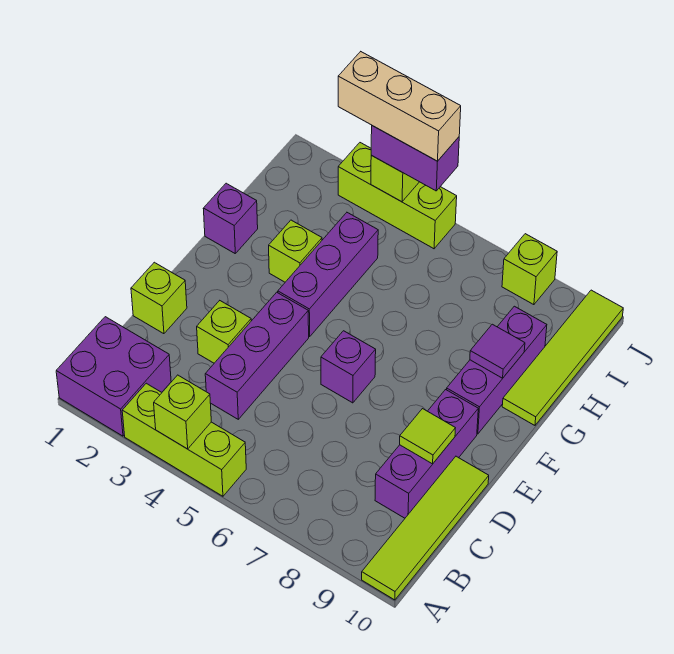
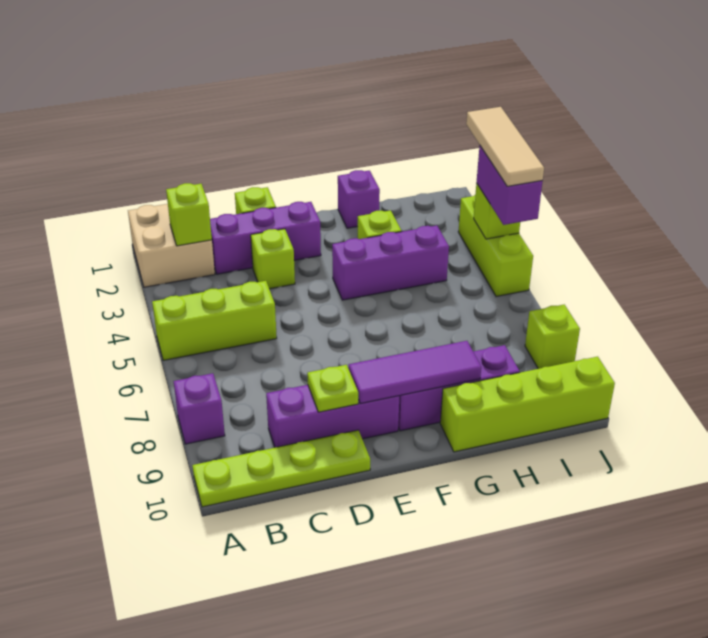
purple 2x2 brick [56,317,171,436] -> tan 2x2 brick [128,204,215,287]
lime 1x3 brick [122,383,246,496] -> lime 1x3 brick turned to [152,281,277,360]
lime 1x1 brick [154,375,211,449] -> lime 1x1 brick moved to [166,183,212,246]
lime 1x4 tile [362,456,489,600] -> lime 1x4 plate [192,430,370,507]
purple 1x3 brick [205,292,309,419] -> purple 1x3 brick moved to [210,202,321,274]
lime 1x1 tile [400,409,455,464] -> lime 1x1 plate [307,365,358,412]
purple 1x1 brick [321,331,376,403] -> purple 1x1 brick moved to [174,373,225,444]
purple 1x1 tile [470,324,525,378] -> purple 1x3 tile [349,341,481,404]
lime 1x4 tile [502,290,623,425] -> lime 1x4 brick [440,357,615,452]
tan 1x3 brick [338,52,461,161] -> tan 1x3 tile [466,107,544,186]

